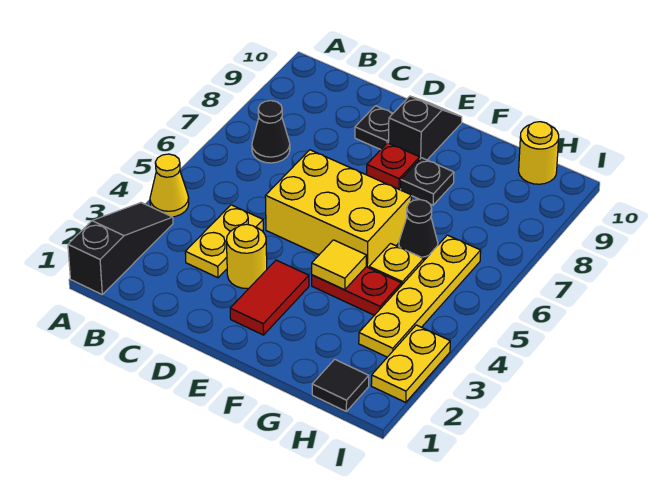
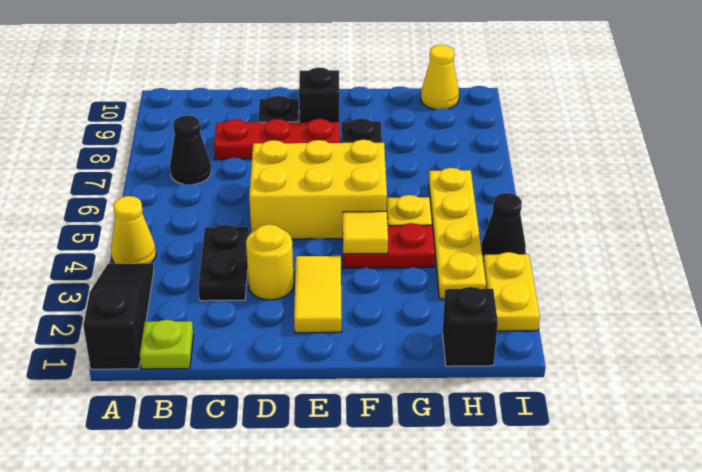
none -> lime 1x1 plate [140,320,193,369]
yellow 1x2 plate [185,205,263,278] -> black 1x2 plate [198,225,249,301]
red 1x2 tile [230,260,309,335] -> yellow 1x2 tile [294,256,342,333]
red 1x1 plate [367,143,420,190] -> red 1x3 plate [214,119,340,159]
black 1x1 cone [399,200,438,260] -> black 1x1 cone moved to [481,193,526,258]
black 1x1 tile [312,359,369,411] -> black 1x1 brick [443,287,498,366]
yellow 1x1 round brick [519,122,559,184] -> yellow 1x1 cone [421,45,459,109]

